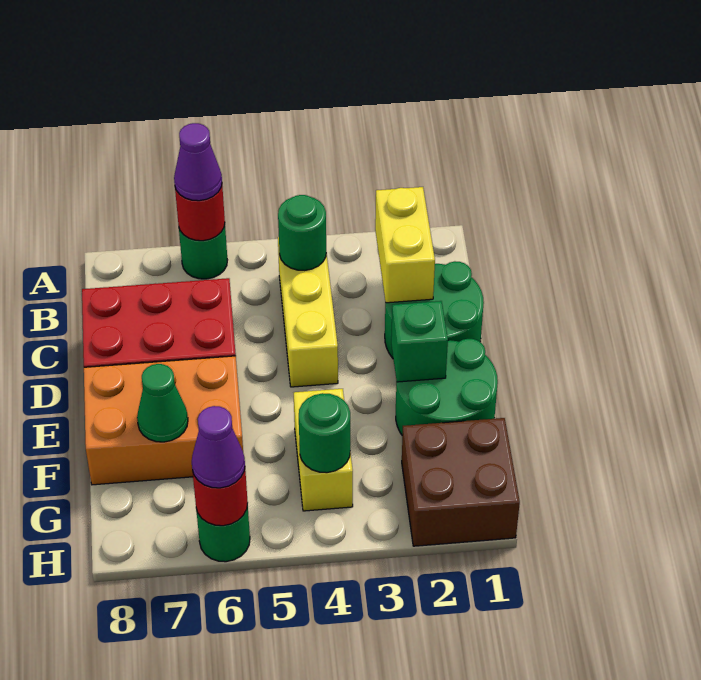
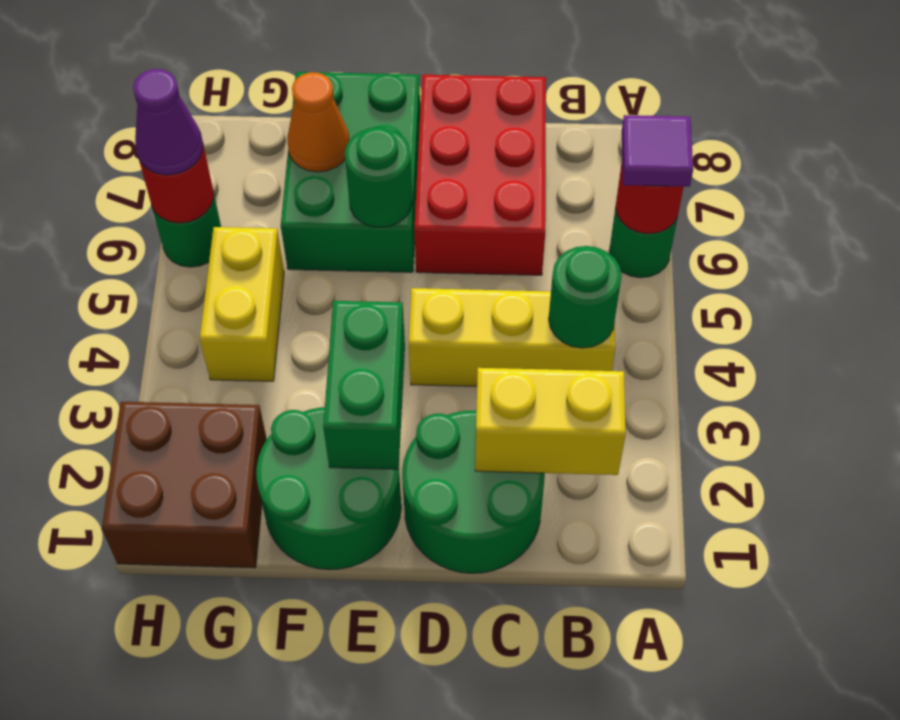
purple 1x1 cone [174,123,222,201] -> purple 1x1 tile [622,115,693,187]
green 1x1 brick [391,301,448,382] -> green 1x2 brick [323,301,405,469]
orange 2x3 brick [84,356,243,485] -> green 2x3 brick [281,72,420,272]
yellow 1x2 brick [294,389,353,511] -> yellow 1x2 brick turned to [200,227,284,381]
green 1x1 cone [137,364,188,442] -> orange 1x1 cone [287,72,350,172]
green 1x1 round brick [299,393,350,473] -> green 1x1 round brick moved to [345,127,413,228]

